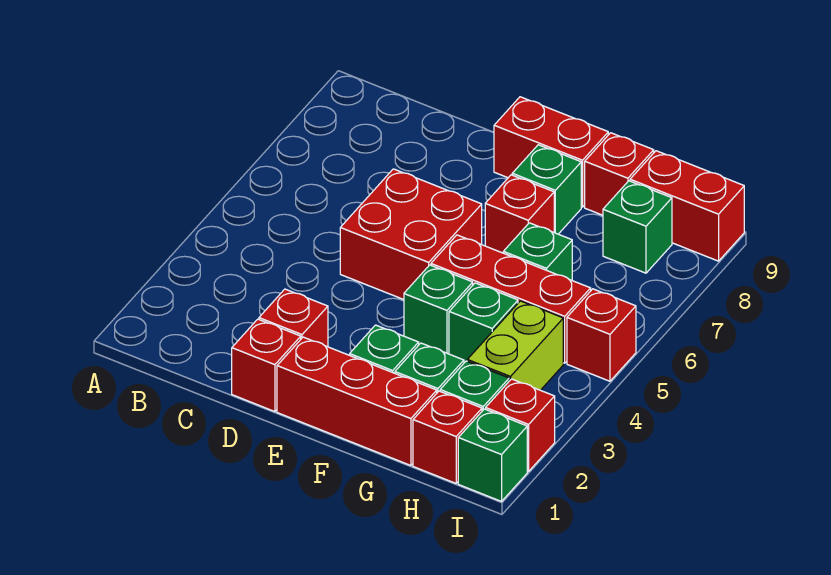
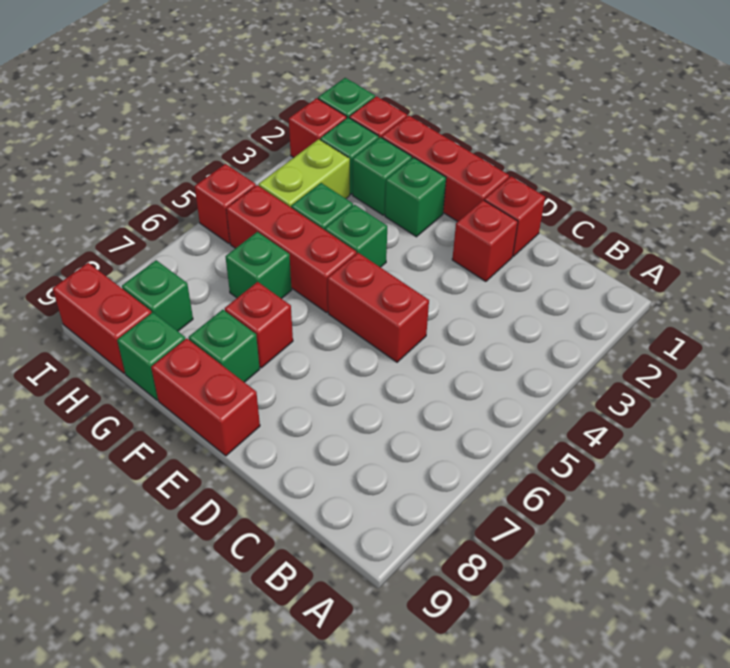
red 2x2 brick [340,169,482,300] -> red 1x2 brick [328,253,429,362]
red 1x1 brick [585,133,654,215] -> green 1x1 brick [117,312,185,400]

